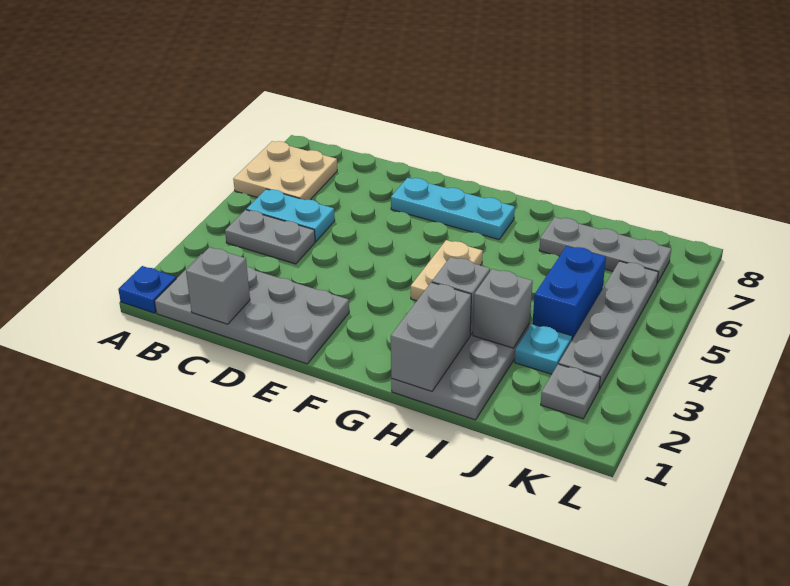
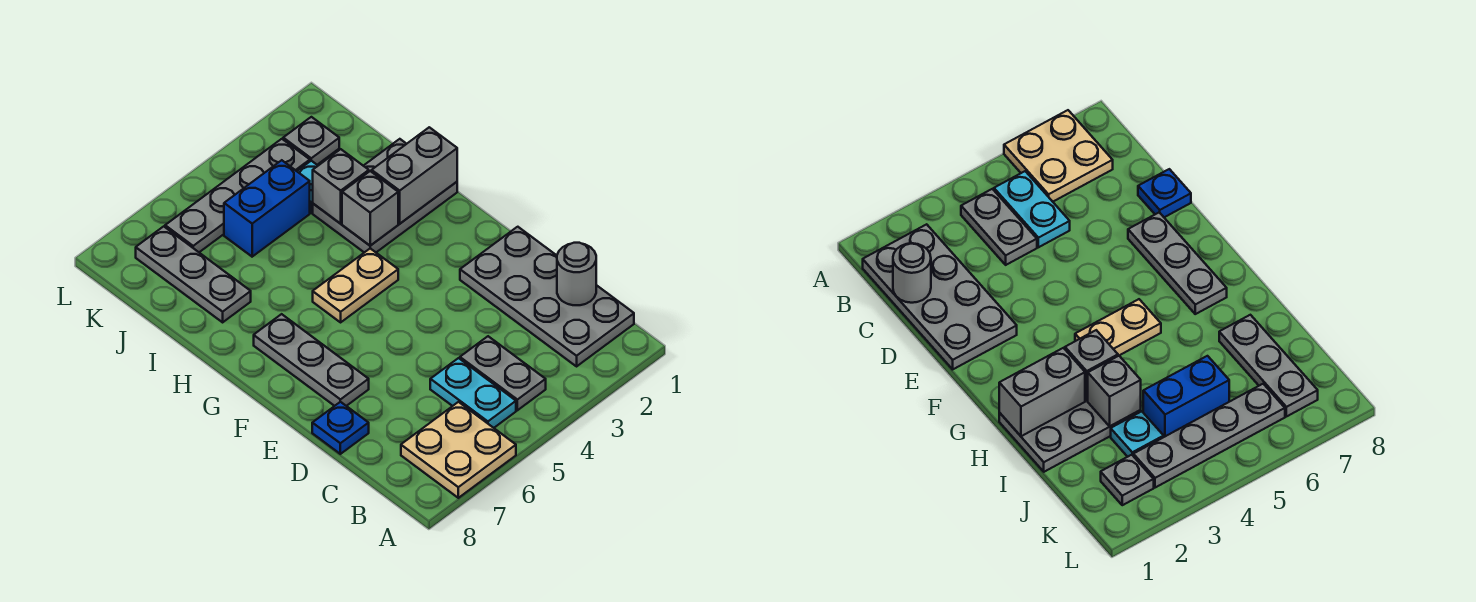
blue 1x1 plate [118,266,176,313] -> blue 1x1 plate moved to [312,402,369,454]
grey 1x1 brick [186,247,250,324] -> grey 1x1 round brick [557,243,596,305]
cyan 1x3 plate [391,178,515,239] -> grey 1x3 plate [254,314,369,406]

